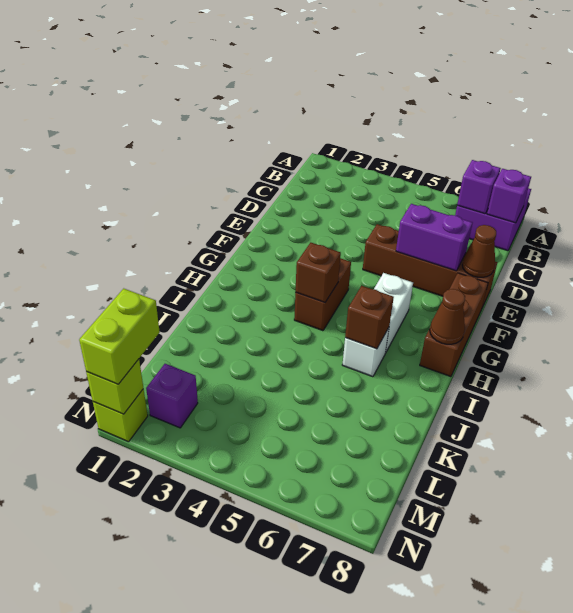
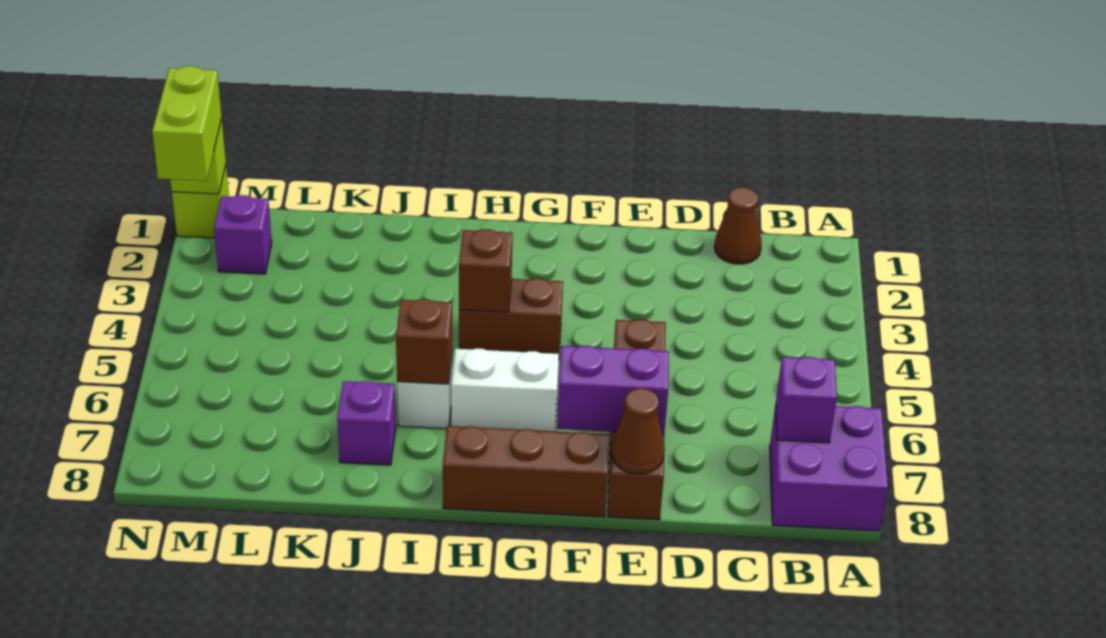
purple 1x1 brick [487,169,531,223] -> purple 1x1 brick moved to [337,381,396,465]
purple 1x2 brick [396,204,472,271] -> purple 1x2 brick turned to [557,346,669,435]
brown 1x1 cone [430,289,465,344] -> brown 1x1 cone moved to [714,187,762,264]
lime 1x2 brick [79,289,160,384] -> lime 1x2 brick turned to [152,66,222,181]

